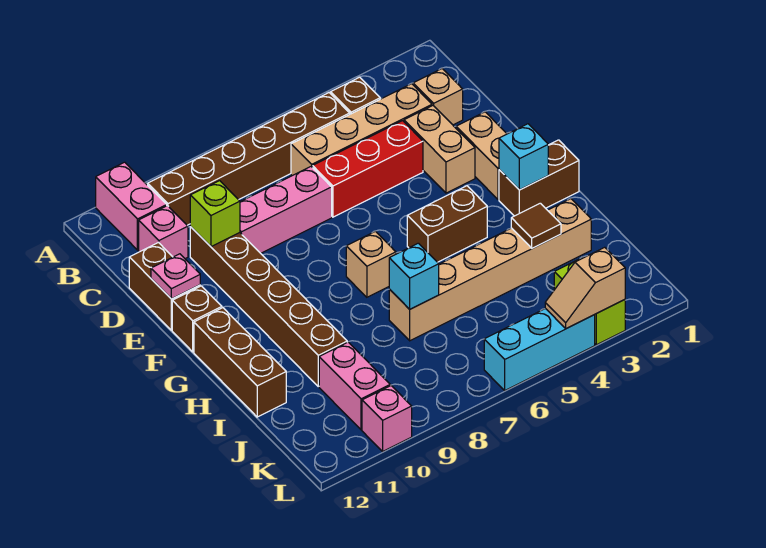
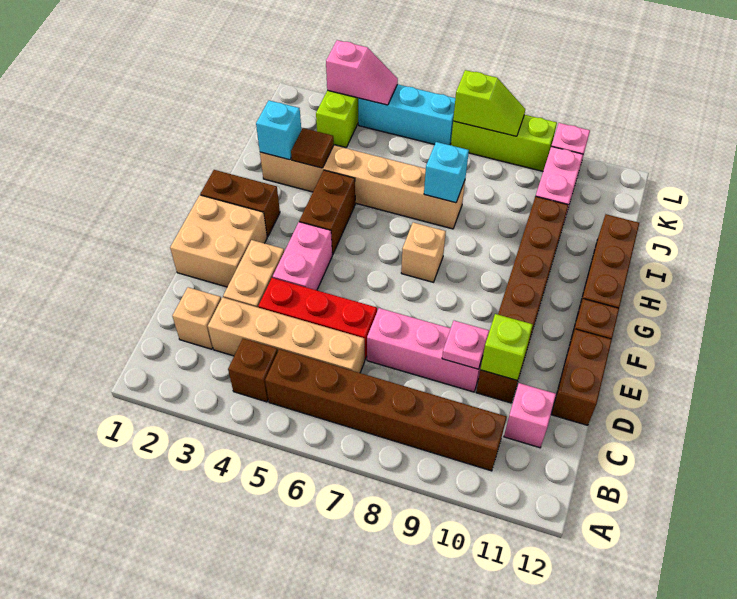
pink 1x2 brick [96,162,167,250] -> pink 1x2 brick moved to [273,222,332,290]
tan 1x2 brick [456,112,507,199] -> tan 2x2 brick [170,195,267,287]
pink 1x1 plate [151,254,200,299] -> pink 1x1 plate moved to [442,321,490,369]
cyan 1x1 brick [499,124,548,190] -> cyan 1x1 brick moved to [256,100,301,160]
brown 1x2 brick [407,186,487,262] -> brown 1x2 brick turned to [299,170,355,255]
tan 1x2 slope [545,247,625,329] -> pink 1x2 slope [326,40,398,105]
none -> lime 1x3 brick [451,115,557,171]
none -> lime 1x2 slope [453,70,525,136]

